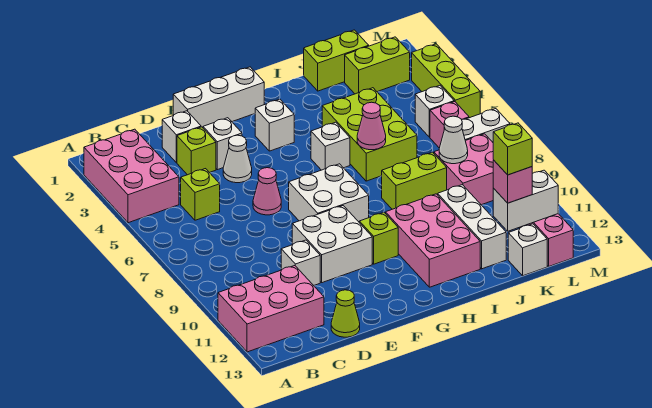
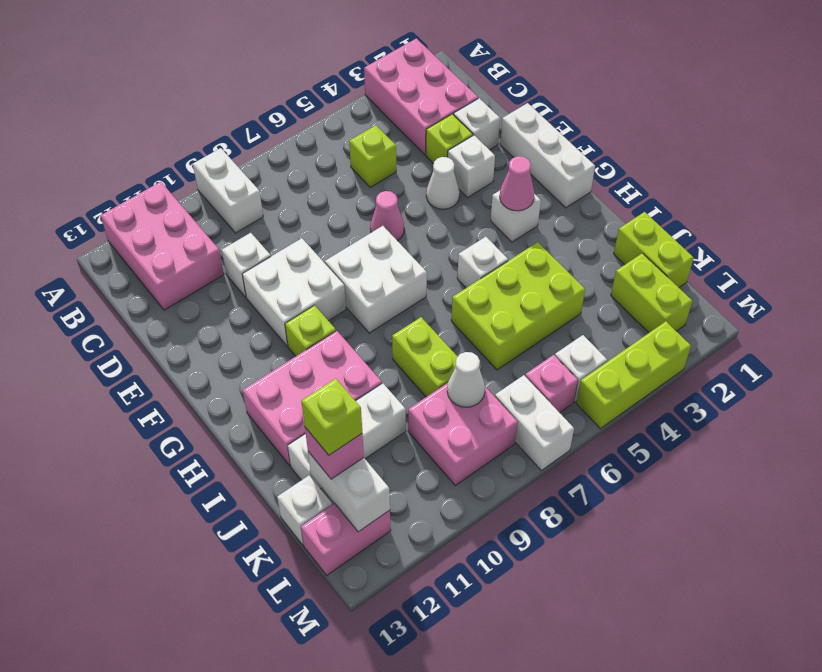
pink 2x3 brick [84,129,179,223] -> pink 2x3 brick turned to [364,38,478,155]
none -> white 1x2 brick [193,148,263,233]
lime 1x1 cone [331,290,360,337] -> none
pink 1x1 cone [357,102,386,150] -> pink 1x1 cone moved to [500,156,534,211]

